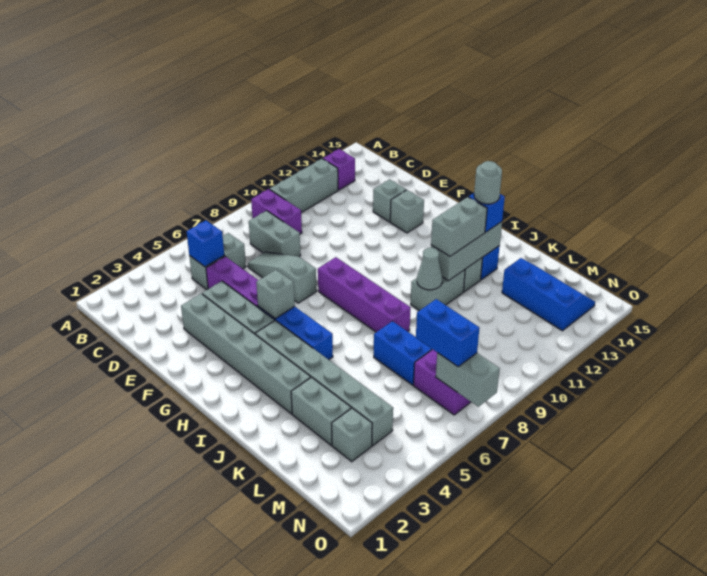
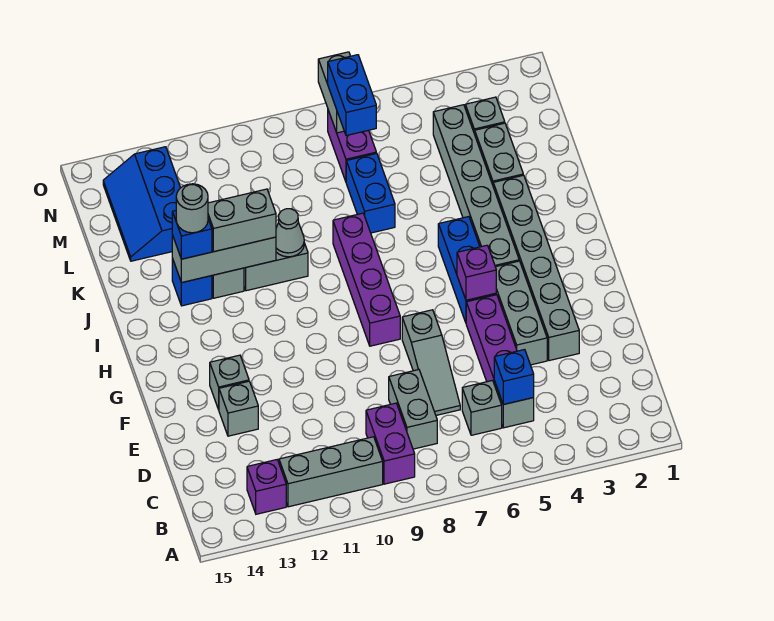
grey 1x1 brick [256,270,295,318] -> purple 1x1 brick [457,245,496,300]

